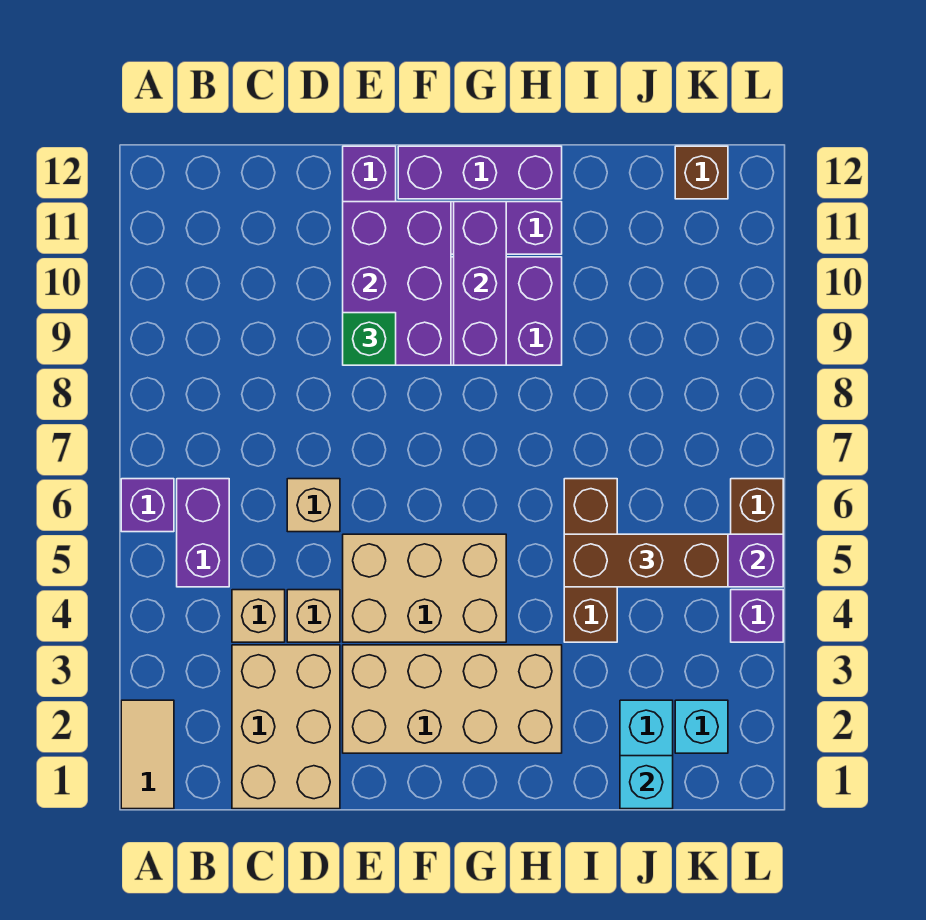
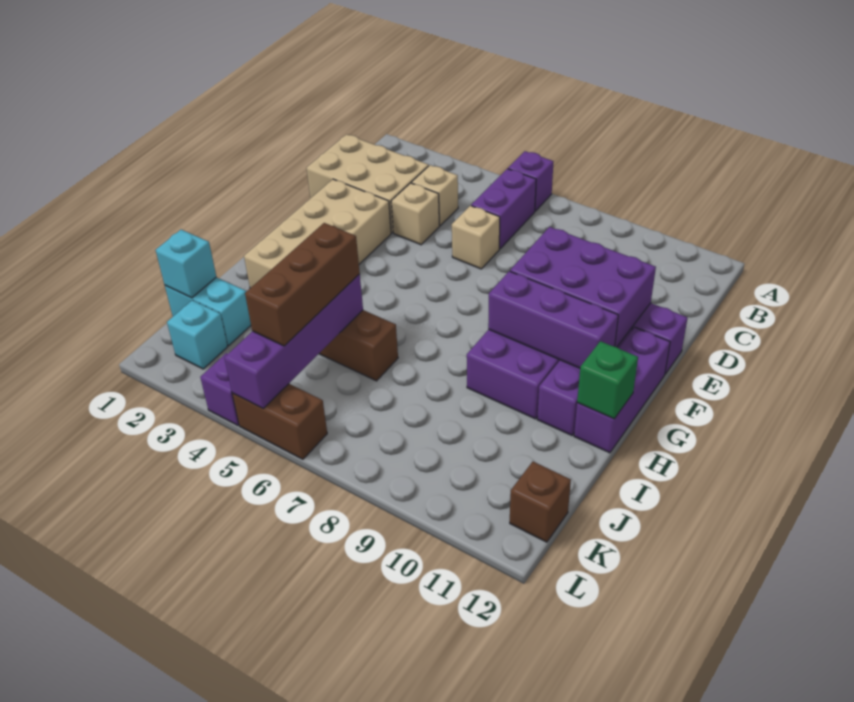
tan 1x2 tile [121,700,174,809] -> none
purple 1x2 brick [177,479,229,587] -> purple 1x2 brick turned to [471,169,536,249]
tan 2x3 brick [343,534,506,642] -> none
green 1x1 brick [343,313,396,365] -> green 1x1 brick moved to [577,341,638,419]

